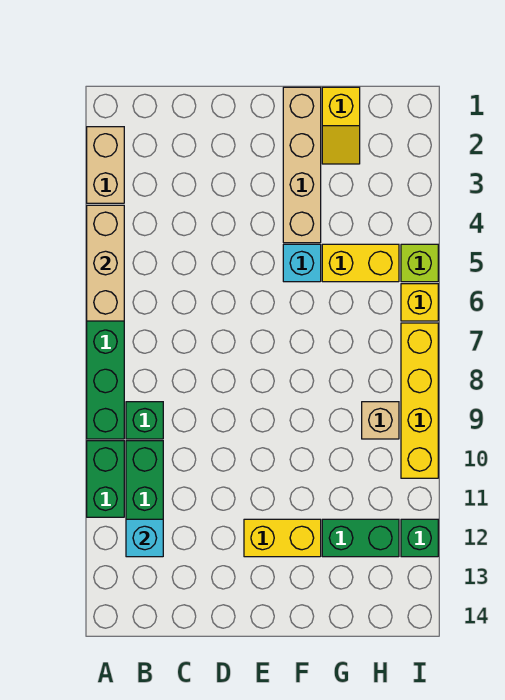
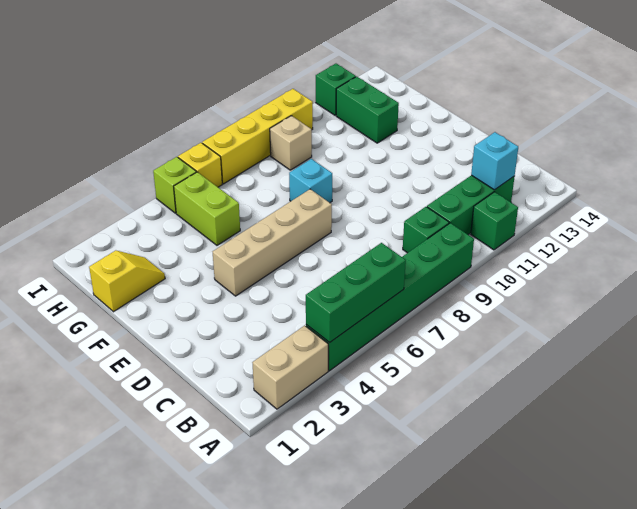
tan 1x3 brick [87,205,124,321] -> green 1x3 brick [306,243,406,343]
green 1x2 brick [87,441,124,517] -> green 1x1 brick [471,192,518,250]
yellow 1x2 brick [244,519,321,557] -> none
tan 1x4 brick [283,87,321,243] -> tan 1x4 brick moved to [213,189,332,296]
cyan 1x1 brick [283,244,321,282] -> cyan 1x1 brick moved to [289,159,332,203]
yellow 1x2 brick [322,244,399,282] -> lime 1x2 brick [174,172,240,245]

